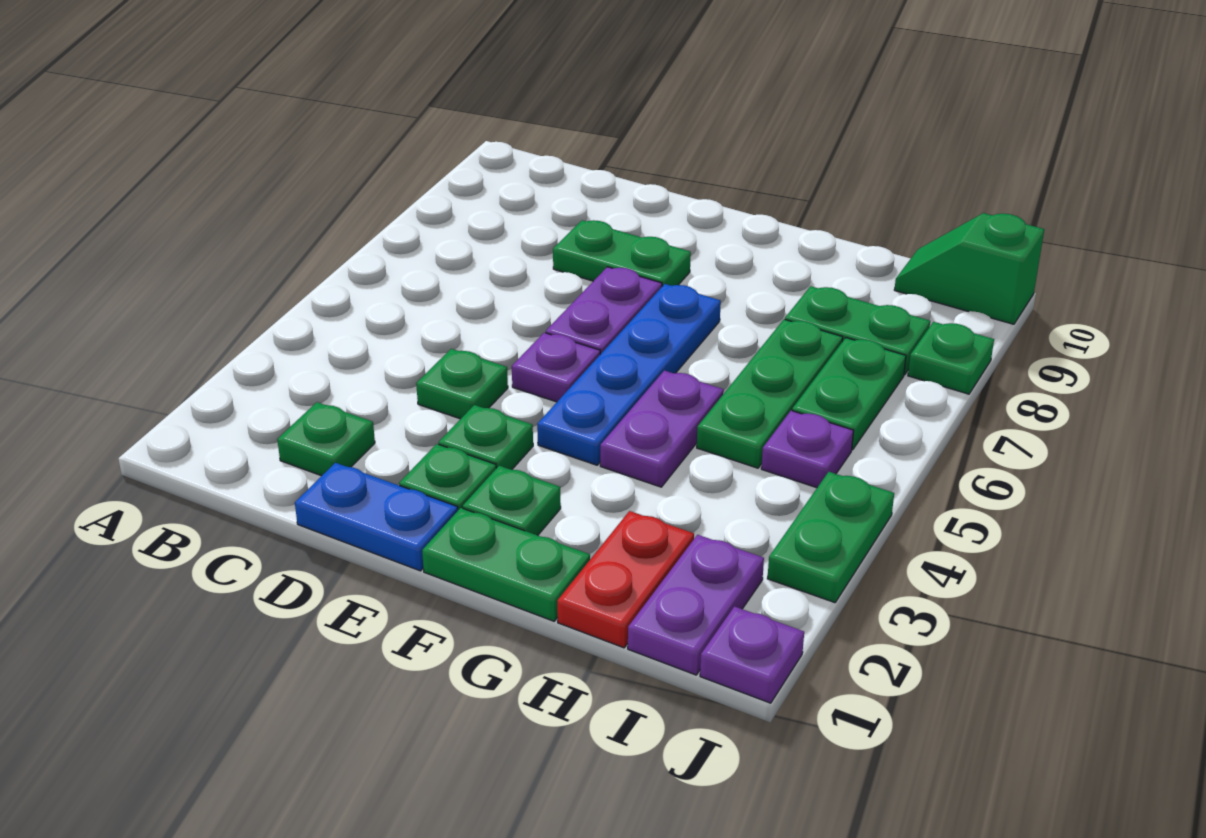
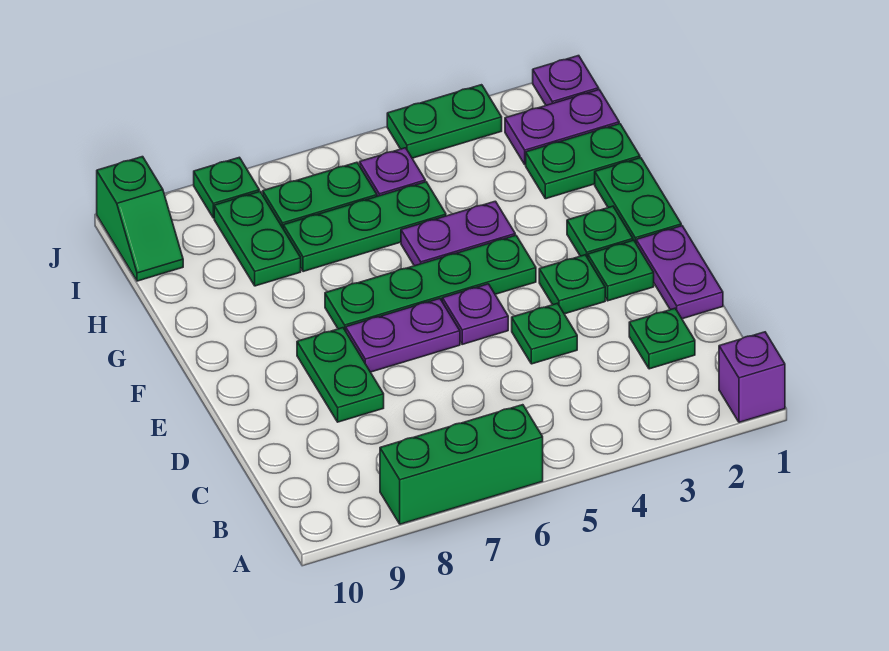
none -> purple 1x1 brick [719,332,785,422]
none -> green 1x3 brick [380,405,543,524]
blue 1x2 plate [295,463,458,571] -> purple 1x2 plate [636,226,723,319]
blue 1x4 plate [537,284,721,465] -> green 1x4 plate [325,235,536,331]
red 1x2 plate [557,511,694,648] -> green 1x2 plate [526,124,640,199]

